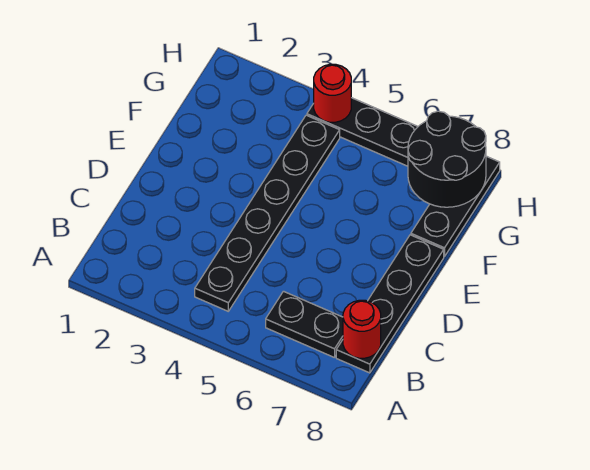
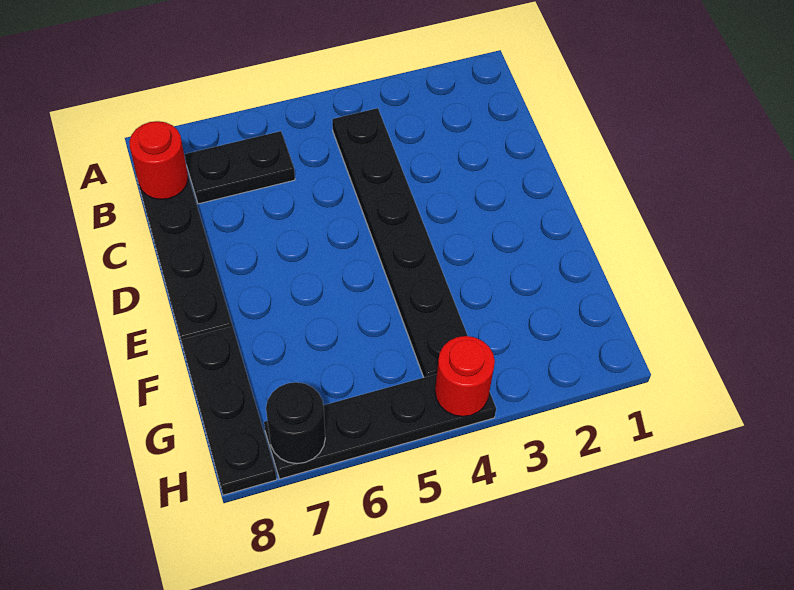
black 2x2 round brick [408,111,486,207] -> black 1x1 round brick [266,382,325,464]

